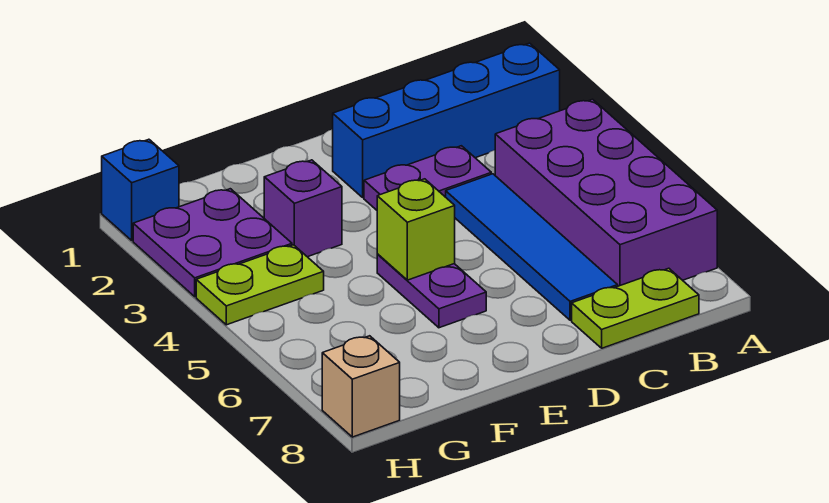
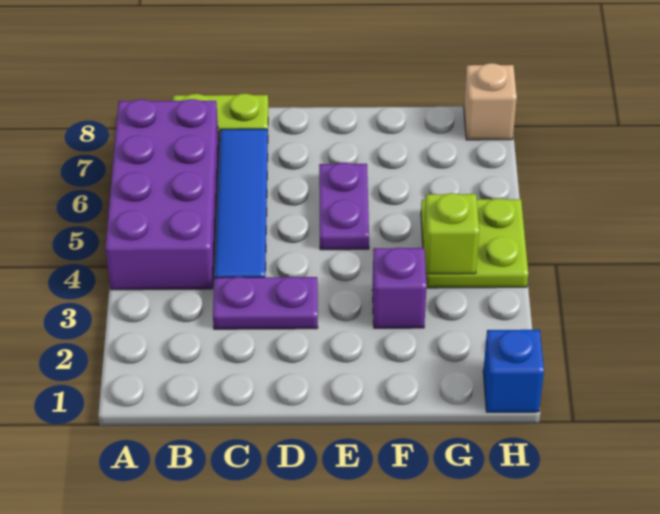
blue 1x4 brick [333,43,560,198] -> none
lime 1x1 brick [377,179,455,280] -> lime 1x1 brick moved to [424,193,479,274]
purple 2x2 plate [133,189,292,297] -> none
lime 1x2 plate [196,245,324,325] -> lime 2x2 plate [421,199,528,288]

